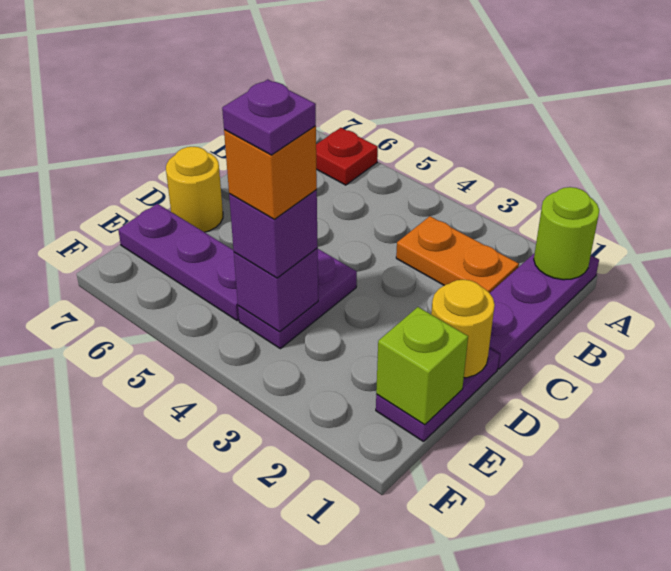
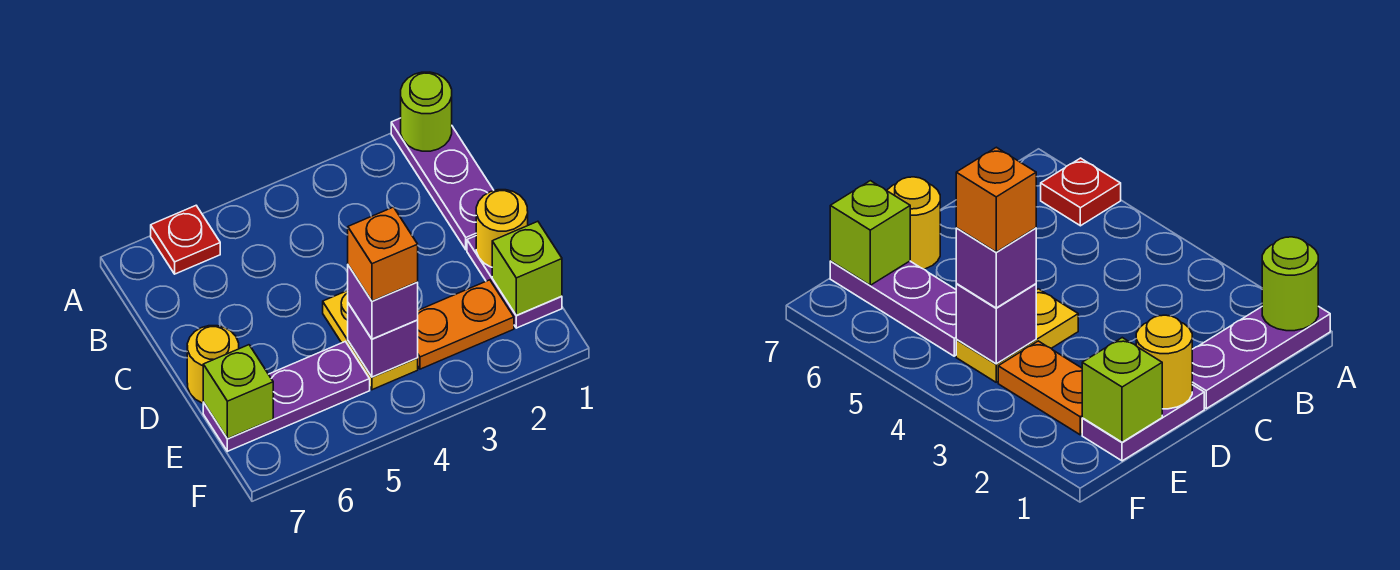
orange 1x2 plate [396,216,519,293] -> orange 1x2 plate moved to [418,280,514,369]
purple 1x2 plate [238,249,357,349] -> yellow 1x2 plate [323,291,418,390]
purple 1x1 plate [222,79,316,155] -> none
none -> lime 1x1 brick [203,345,273,439]

